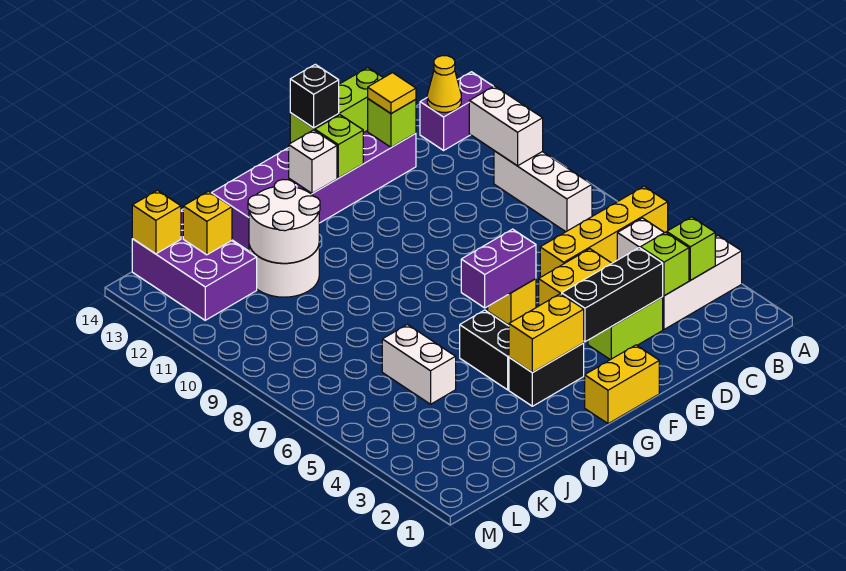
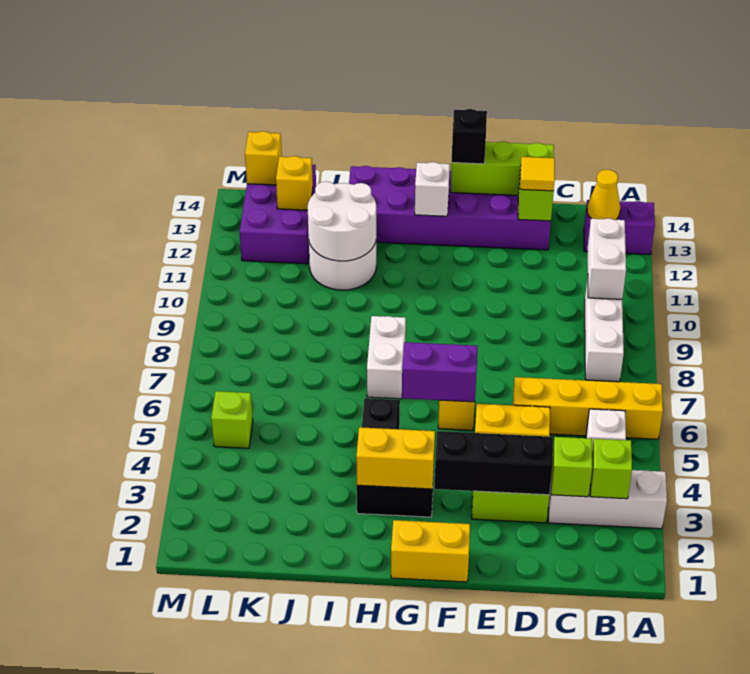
lime 1x1 brick [315,115,363,178] -> lime 1x1 brick moved to [211,391,253,448]
white 1x2 brick [382,325,456,404] -> white 1x2 brick moved to [367,316,406,399]

